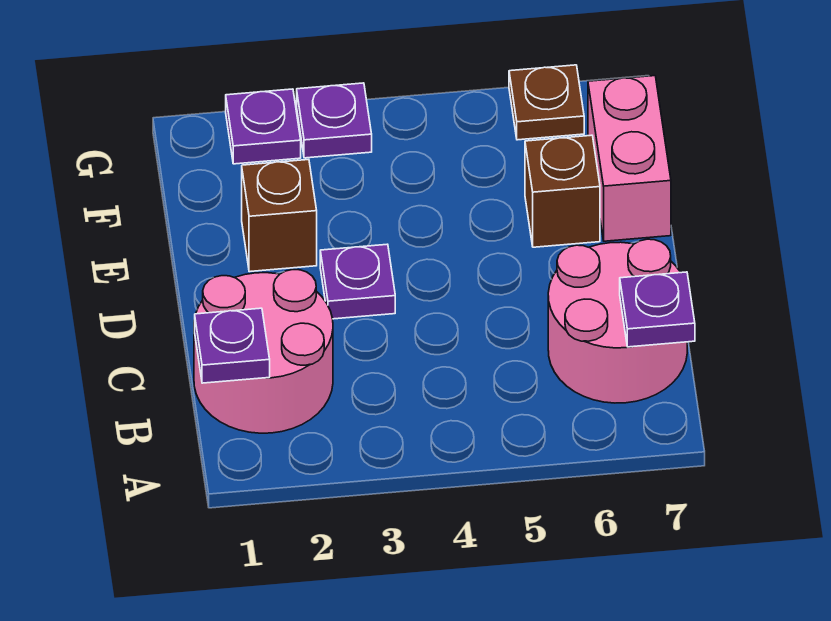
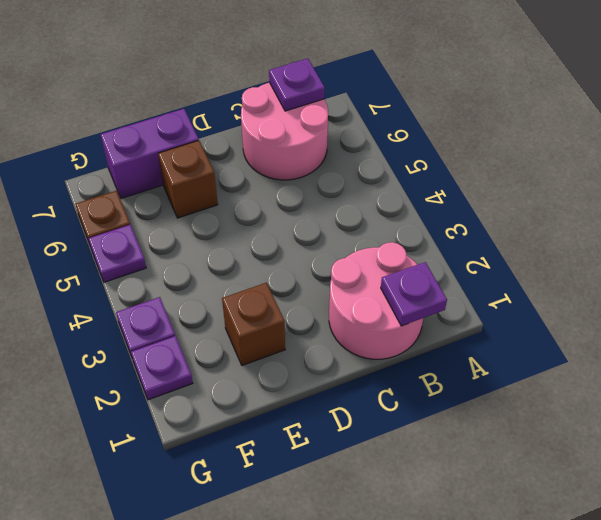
purple 1x1 plate [320,244,395,319] -> purple 1x1 plate moved to [88,225,146,282]
pink 1x2 brick [588,76,671,241] -> purple 1x2 brick [100,109,199,198]

